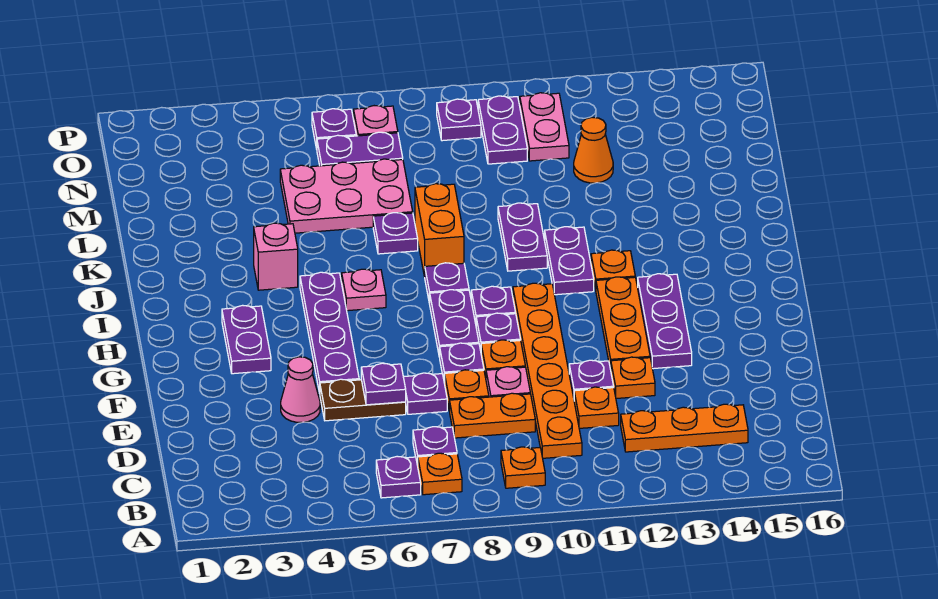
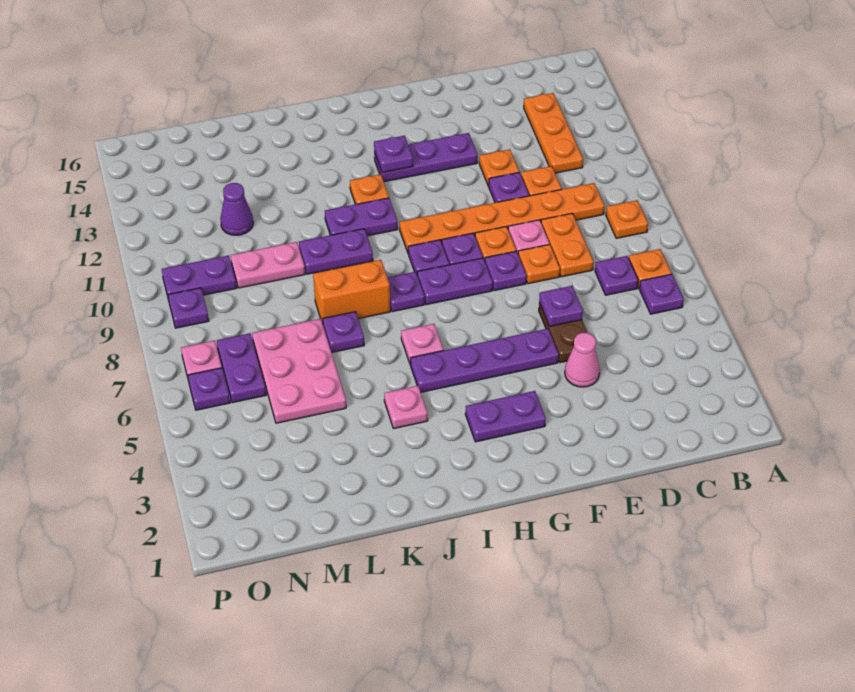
purple 1x1 plate [403,373,447,414] -> purple 1x1 plate moved to [374,136,413,173]
orange 1x3 plate [596,277,650,369] -> none
pink 1x1 brick [254,223,298,290] -> pink 1x1 plate [384,386,428,429]
orange 1x1 cone [574,117,613,183] -> purple 1x1 cone [220,183,253,235]
pink 1x2 plate [520,93,569,161] -> pink 1x2 plate moved to [231,242,305,288]

